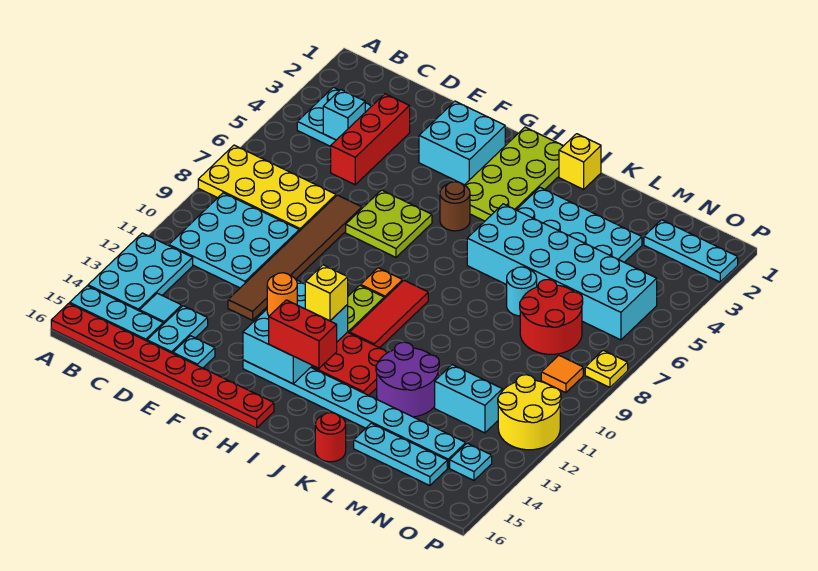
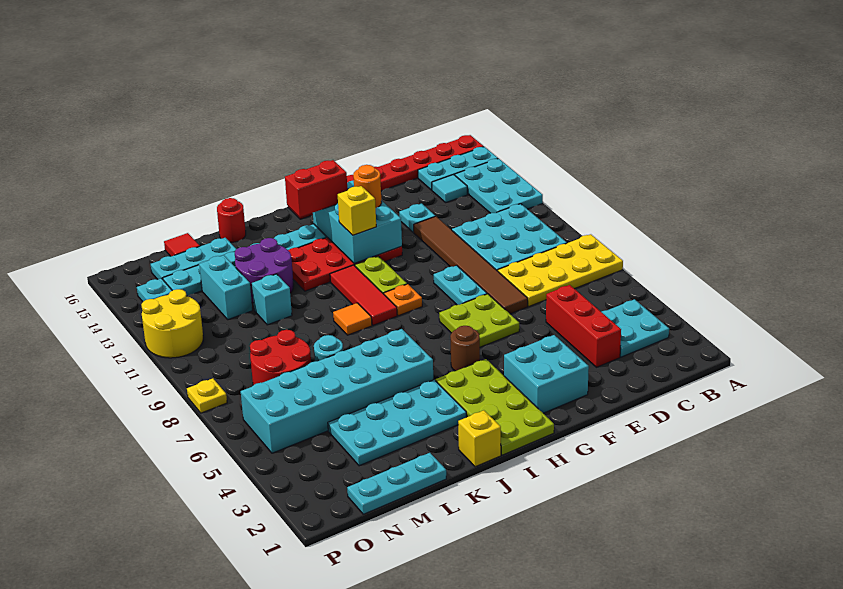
cyan 1x1 brick [323,90,365,140] -> cyan 1x1 brick moved to [252,274,292,325]
cyan 1x2 plate [147,306,208,353] -> cyan 1x2 plate moved to [434,265,487,305]
cyan 1x1 plate [173,336,215,368] -> cyan 1x1 plate moved to [399,204,435,233]
cyan 1x2 brick [435,365,502,433] -> cyan 1x2 brick turned to [199,255,252,320]
none -> red 1x1 tile [164,233,200,257]
cyan 1x3 plate [644,220,738,282] -> cyan 1x3 plate moved to [347,453,446,514]
orange 1x1 tile [541,355,583,393] -> orange 1x1 tile moved to [333,303,372,335]

